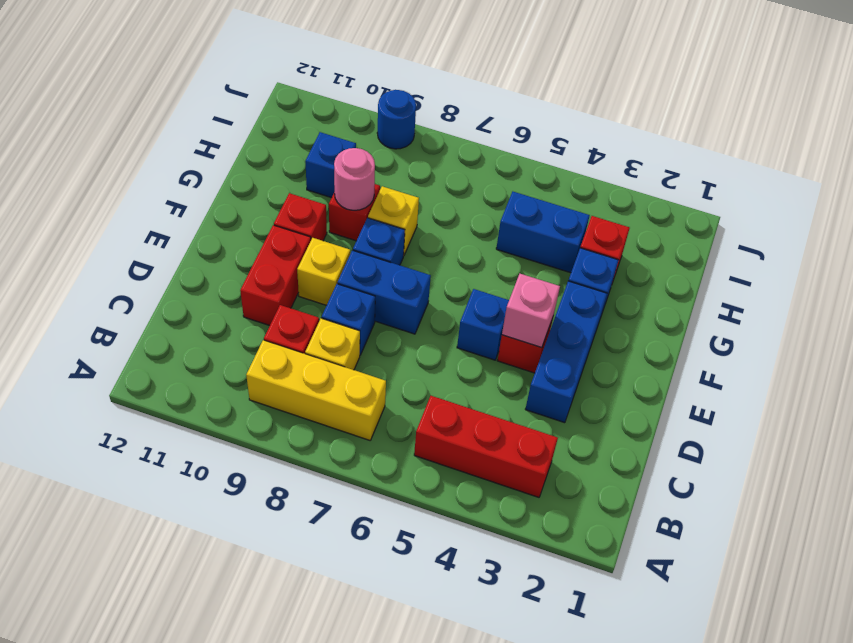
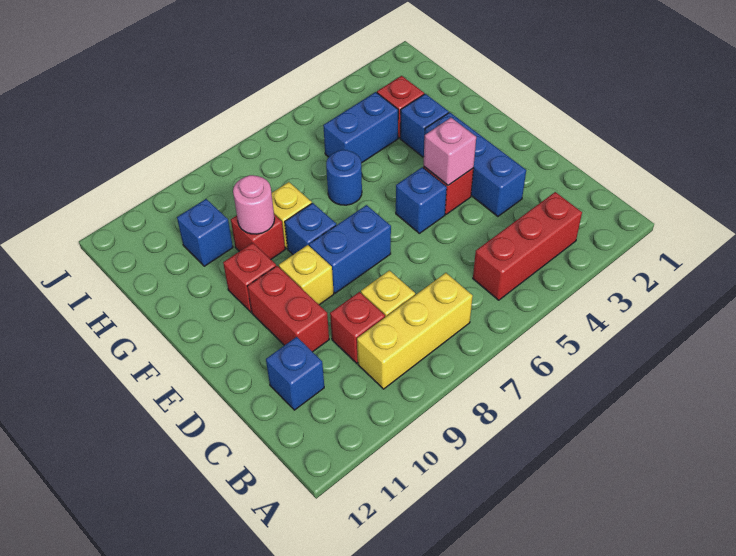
blue 1x1 brick [322,284,375,355] -> blue 1x1 brick moved to [266,337,324,410]
blue 1x1 round brick [377,90,416,149] -> blue 1x1 round brick moved to [326,150,362,205]

